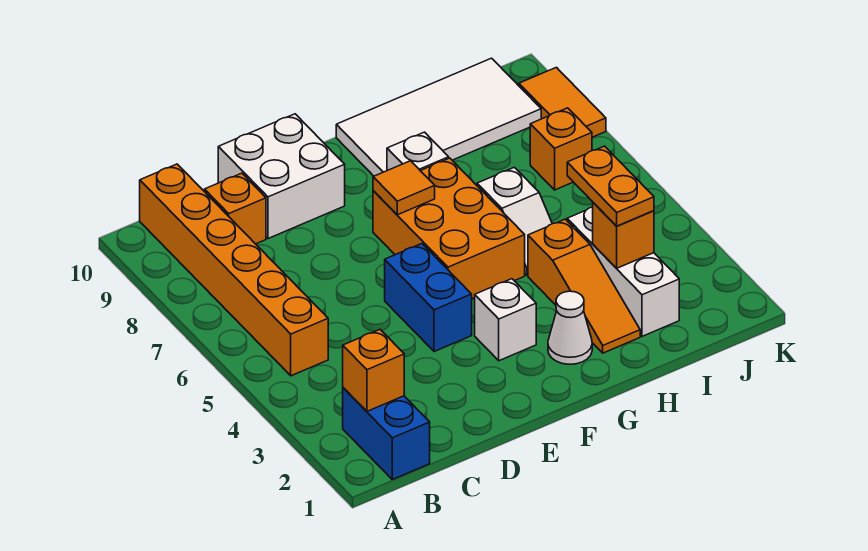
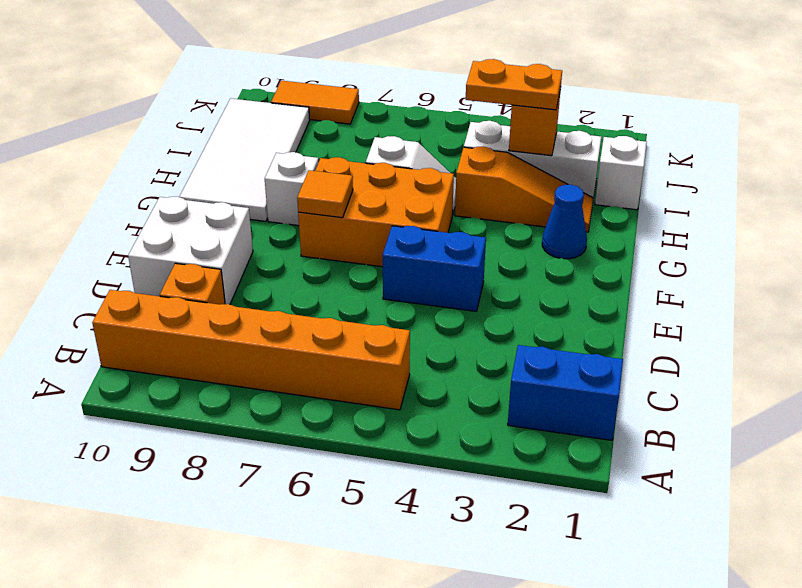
orange 1x1 brick [343,330,404,411] -> none
white 1x1 brick [475,279,536,361] -> white 1x1 brick moved to [595,136,647,210]
white 1x1 cone [548,291,592,364] -> blue 1x1 cone [542,185,587,259]
orange 1x1 brick [530,108,592,190] -> none

